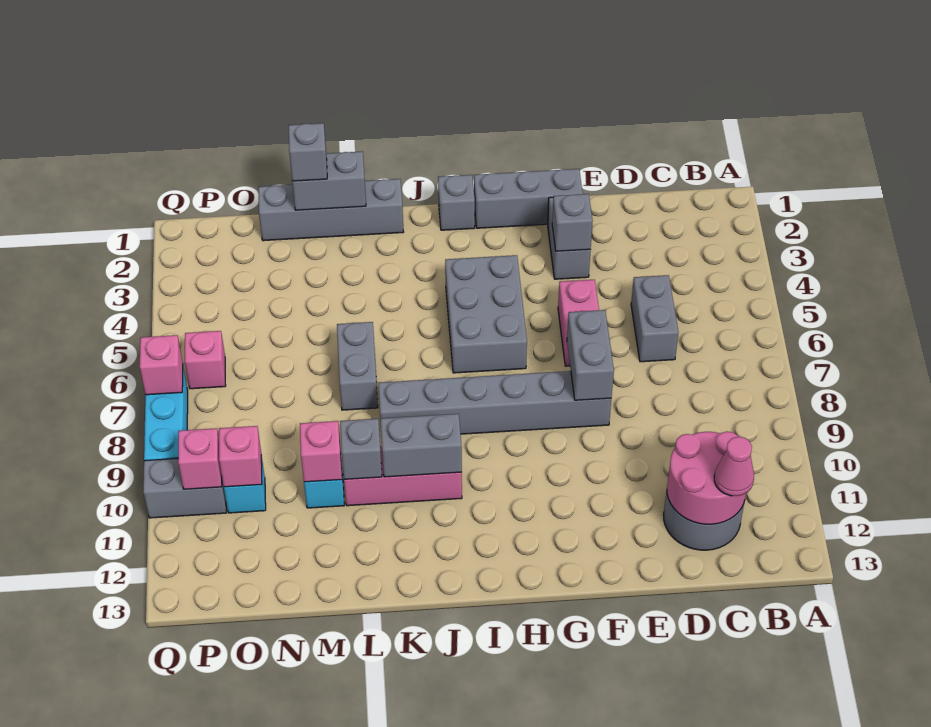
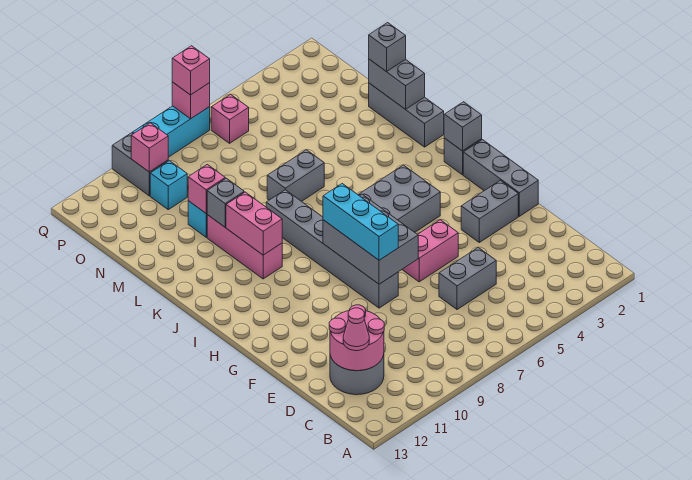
grey 1x1 brick [552,194,593,251] -> grey 1x1 brick moved to [444,102,482,151]
grey 1x2 brick [567,310,614,400] -> grey 2x3 brick [323,194,418,284]
none -> cyan 1x3 brick [323,184,398,260]
grey 1x2 brick [380,414,462,477] -> pink 1x2 brick [226,192,282,255]
grey 1x4 brick [258,179,403,241] -> grey 1x3 brick [369,83,444,147]
pink 1x1 brick [219,426,262,487] -> pink 1x1 brick moved to [172,46,210,95]

